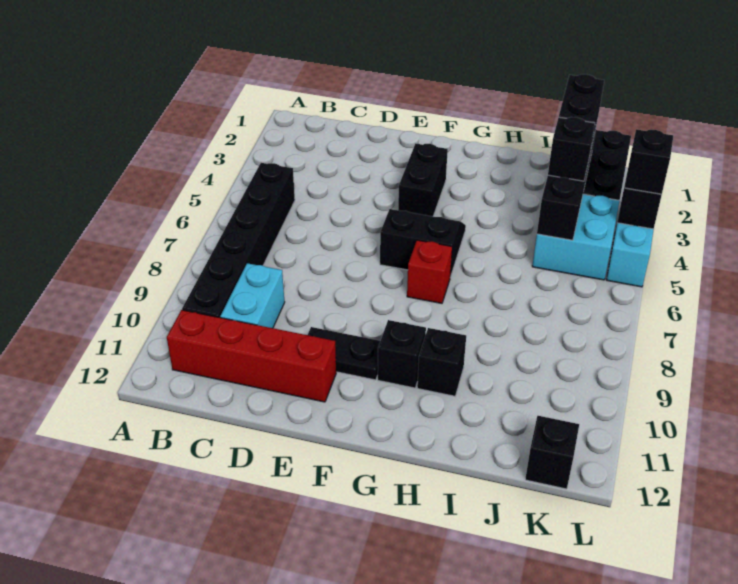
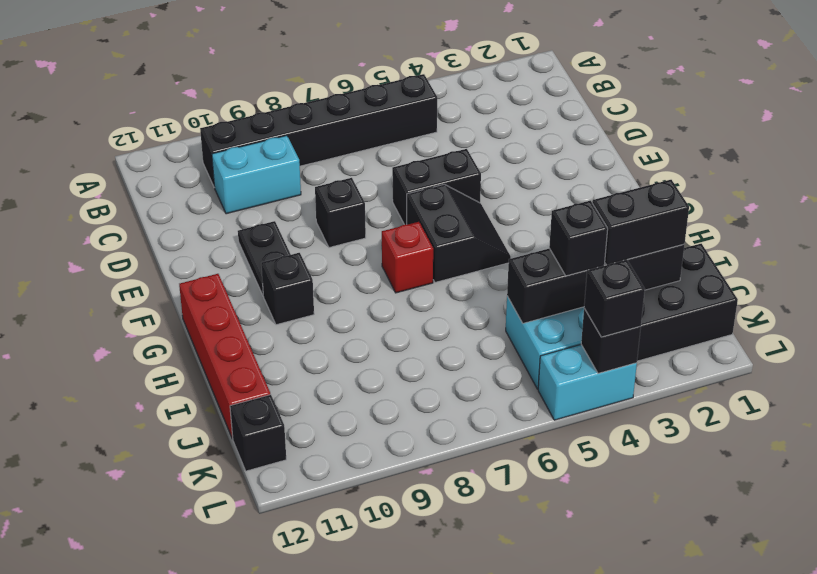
red 1x4 brick [167,310,336,402] -> red 1x4 brick moved to [179,274,270,439]
black 1x2 brick [398,144,448,216] -> black 1x2 brick moved to [392,149,481,225]
black 1x1 brick [417,328,466,396] -> black 1x1 brick moved to [315,178,366,248]

